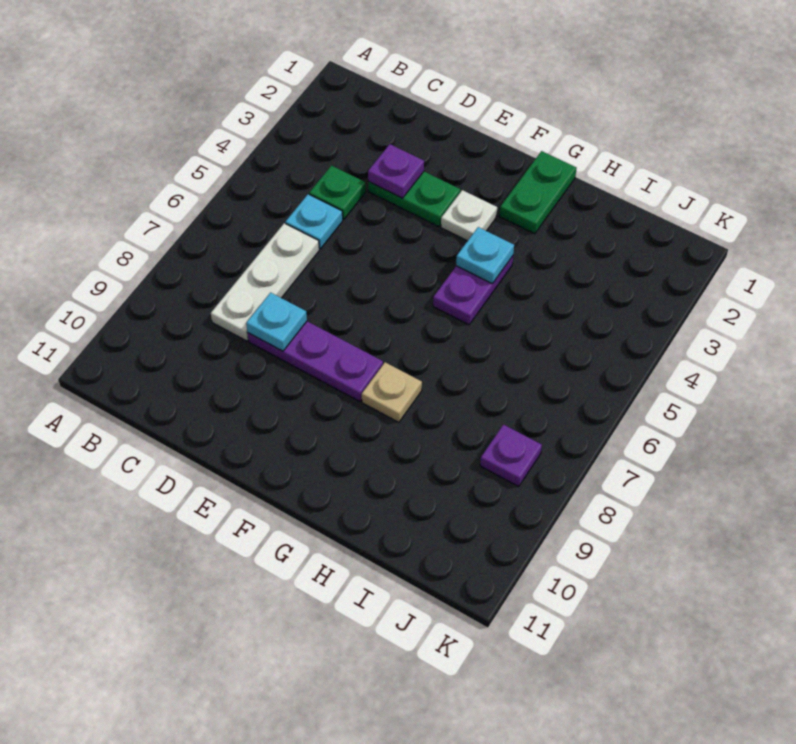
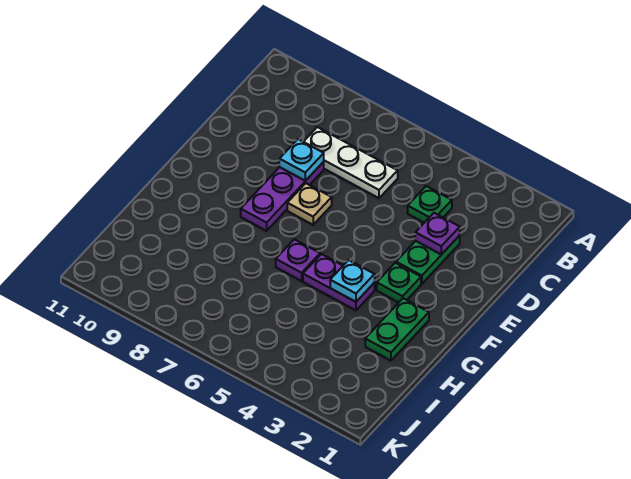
cyan 1x1 plate [285,194,343,249] -> none
white 1x1 plate [441,190,497,241] -> green 1x1 plate [377,263,421,303]
green 1x2 plate [499,151,577,234] -> green 1x2 plate turned to [365,298,429,361]
tan 1x1 plate [362,362,422,422] -> tan 1x1 plate moved to [287,183,332,225]
purple 1x1 plate [480,425,542,487] -> purple 1x1 plate moved to [276,239,320,281]

